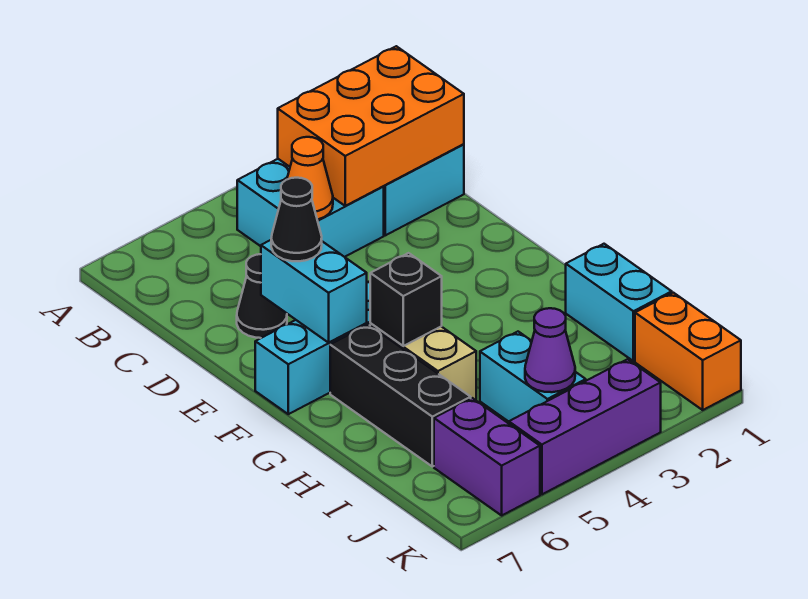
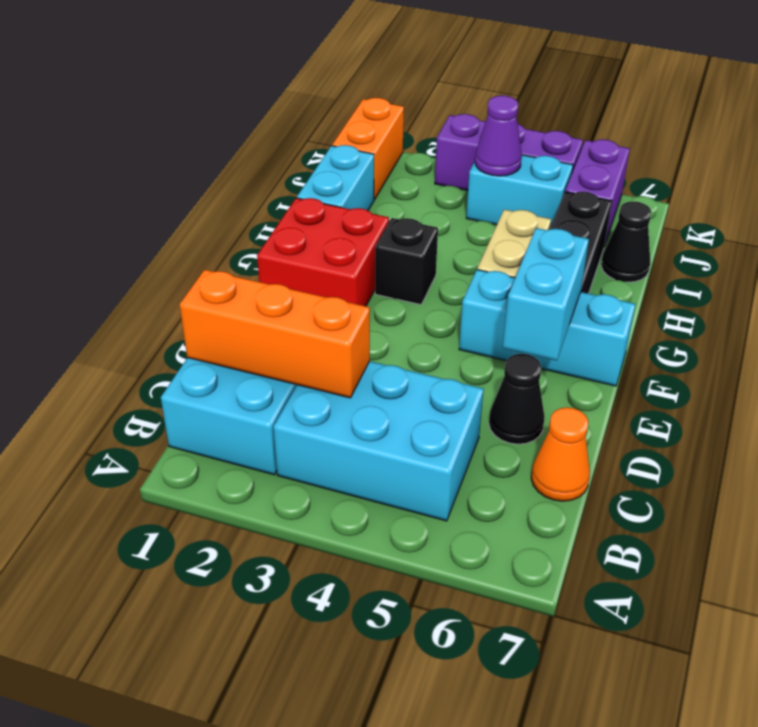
orange 2x3 brick [278,46,464,206] -> orange 1x3 brick [180,270,370,398]
cyan 2x2 brick [237,159,384,257] -> cyan 2x3 brick [273,361,484,521]
orange 1x1 cone [287,137,333,220] -> orange 1x1 cone moved to [531,407,590,501]
black 1x1 cone [271,178,322,261] -> black 1x1 cone moved to [601,202,651,282]
none -> red 2x2 brick [257,198,389,306]
black 1x1 brick [370,253,442,346] -> black 1x1 brick moved to [375,218,438,305]
cyan 1x2 brick [480,332,586,422] -> cyan 1x2 brick turned to [466,155,573,227]

